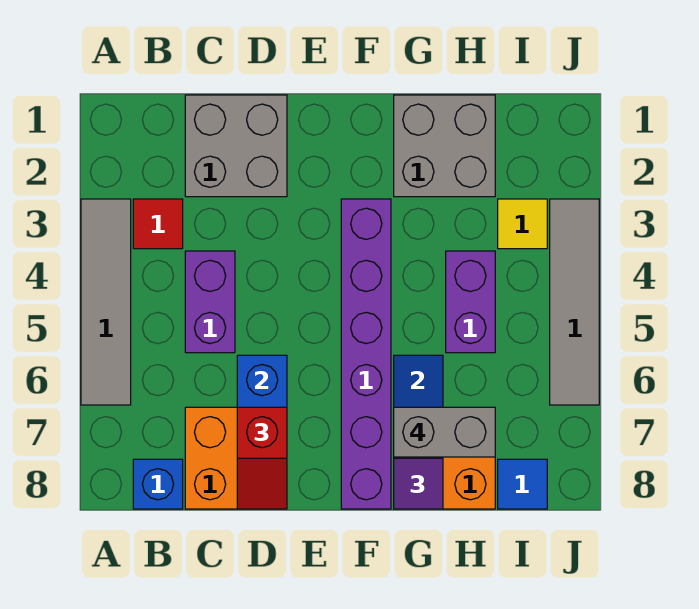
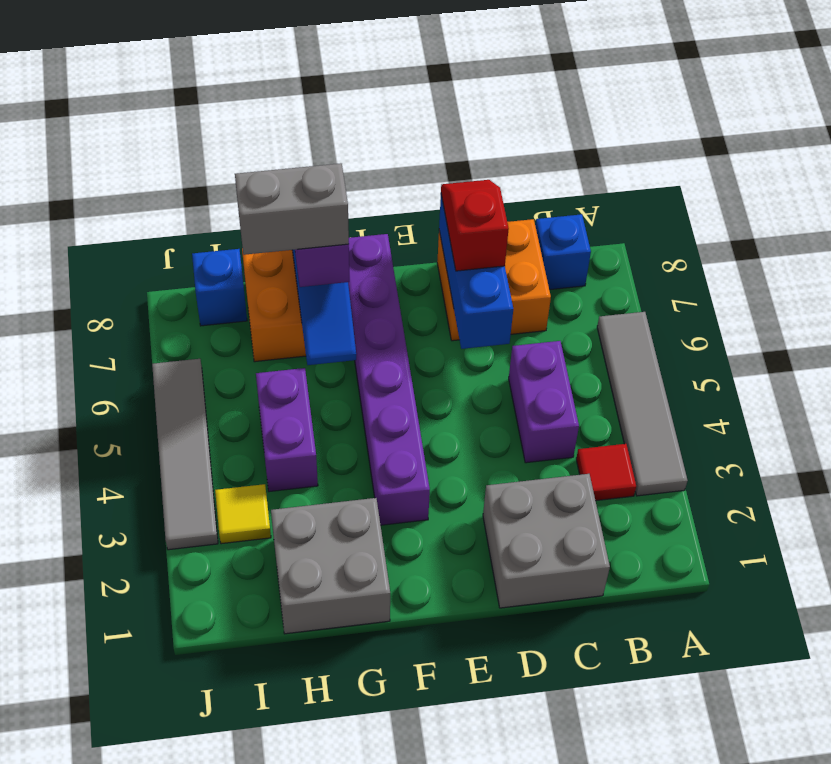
blue 1x1 tile [498,459,547,509] -> blue 1x1 brick [192,249,247,326]

